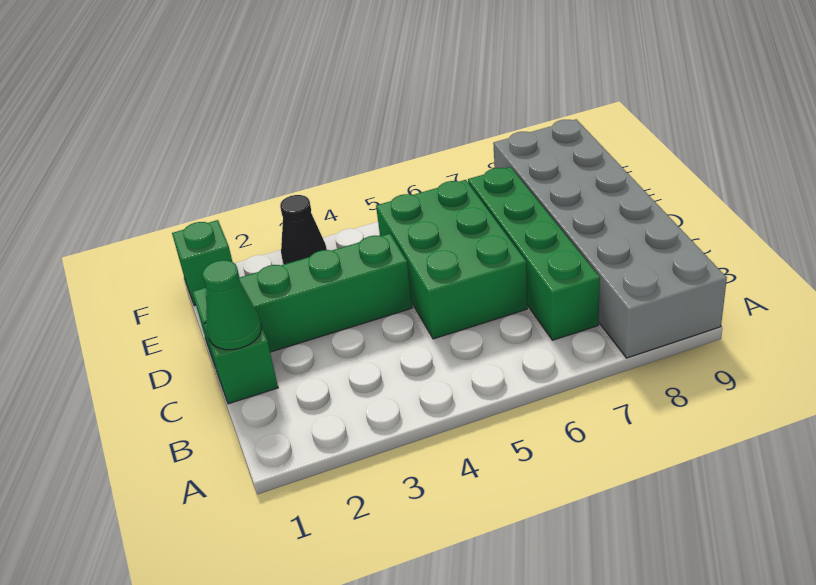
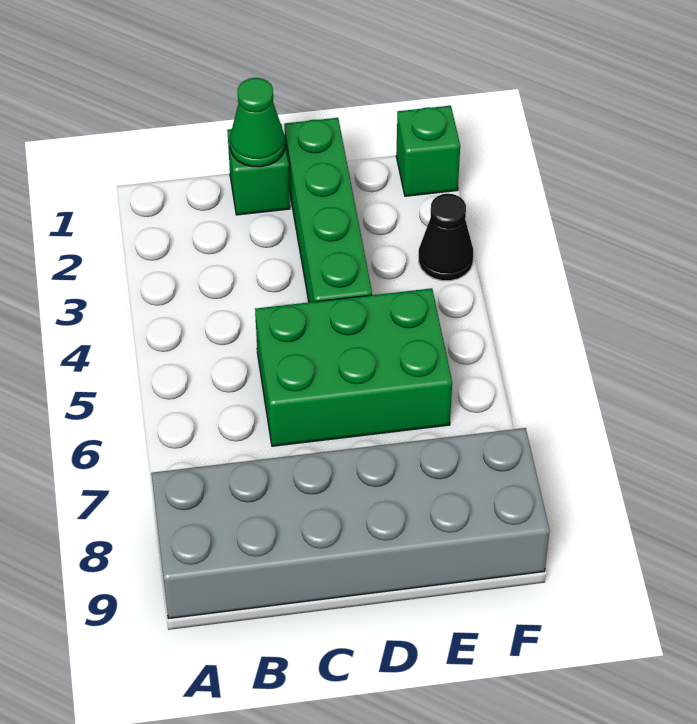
green 1x4 brick [468,167,600,340] -> none

